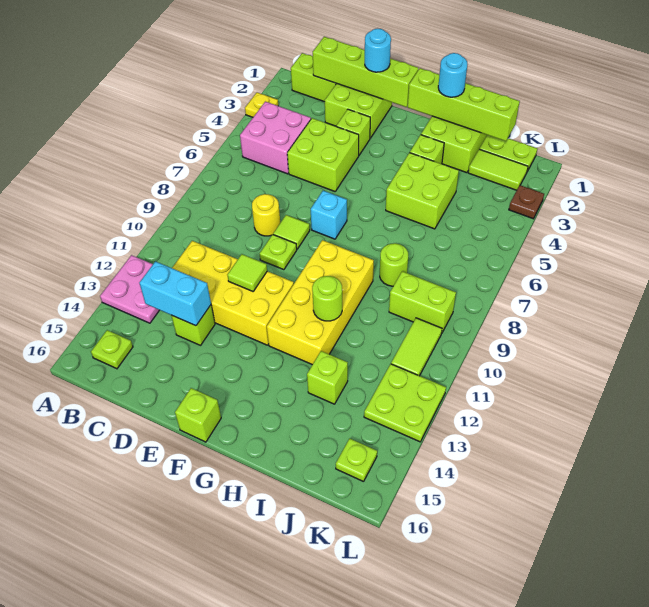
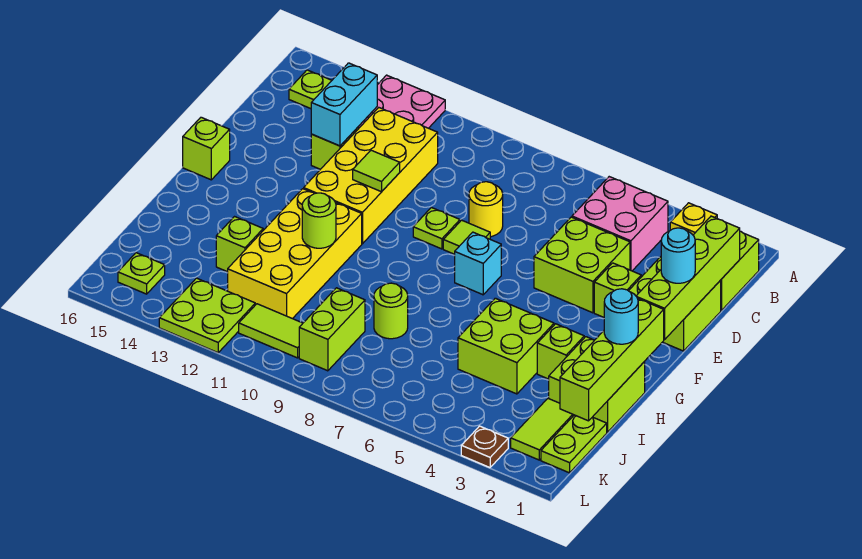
yellow 2x4 brick [267,240,374,365] -> yellow 2x4 brick turned to [228,189,362,319]

